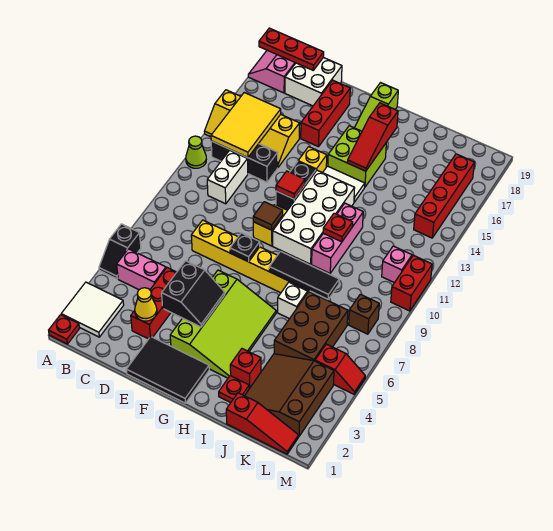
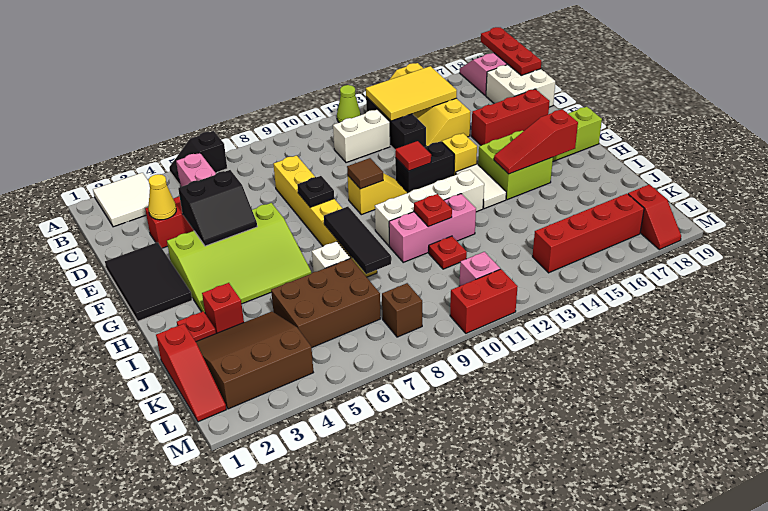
red 1x1 plate [49,315,80,344] -> red 1x1 plate moved to [429,236,467,269]
white 2x4 brick [273,170,355,264] -> white 1x4 brick [375,170,484,246]
red 1x2 slope [315,344,365,394] -> red 1x2 slope moved to [628,184,681,250]

